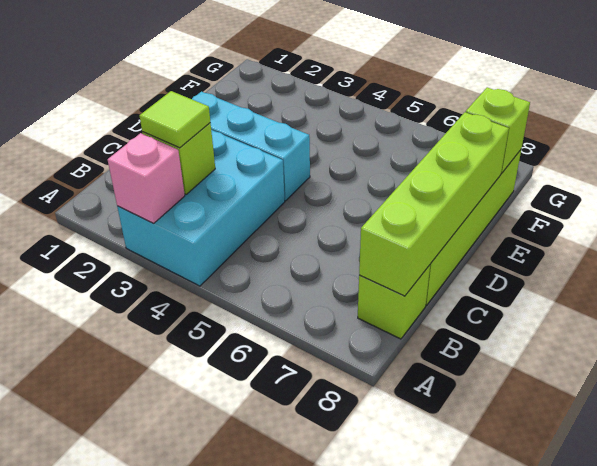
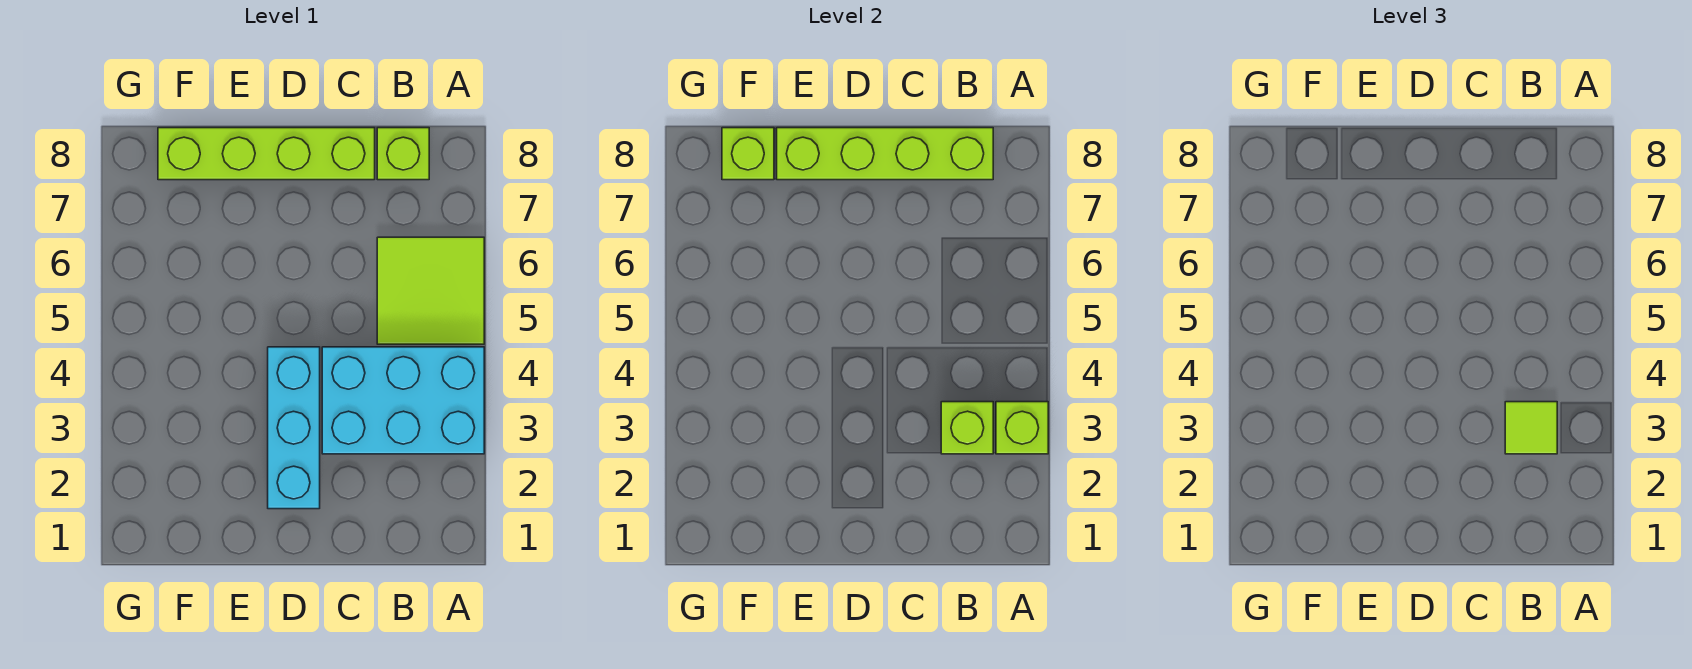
pink 1x1 brick [108,133,185,223] -> lime 1x1 brick [996,402,1048,454]
none -> lime 2x2 tile [377,237,484,344]

